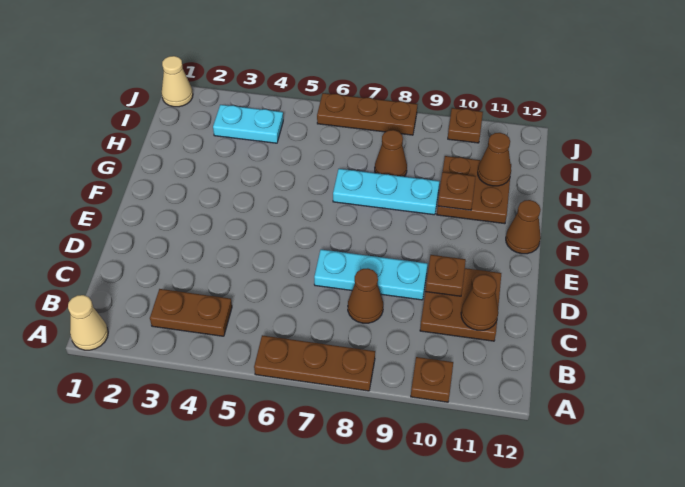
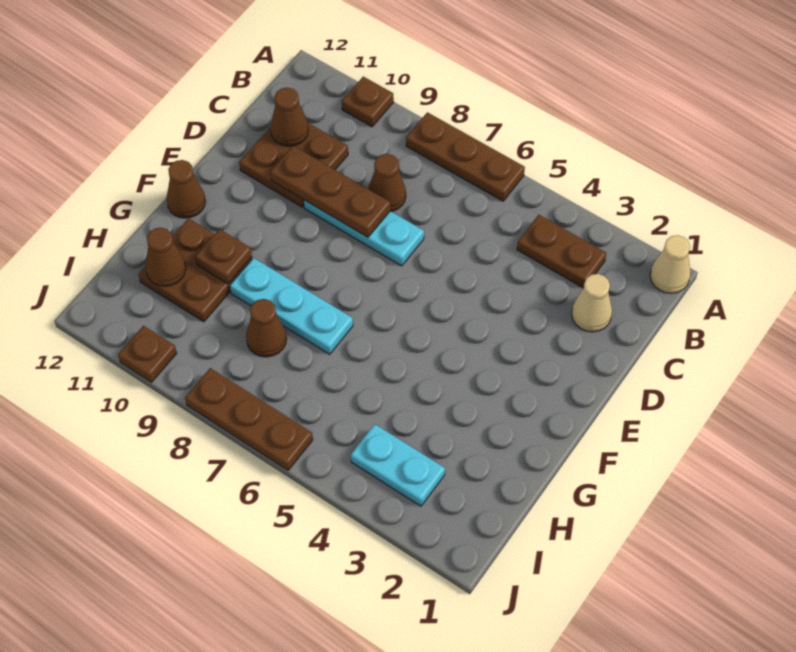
brown 1x1 plate [425,255,466,296] -> brown 1x3 plate [270,146,390,237]
tan 1x1 cone [162,56,193,107] -> tan 1x1 cone moved to [572,274,612,332]

